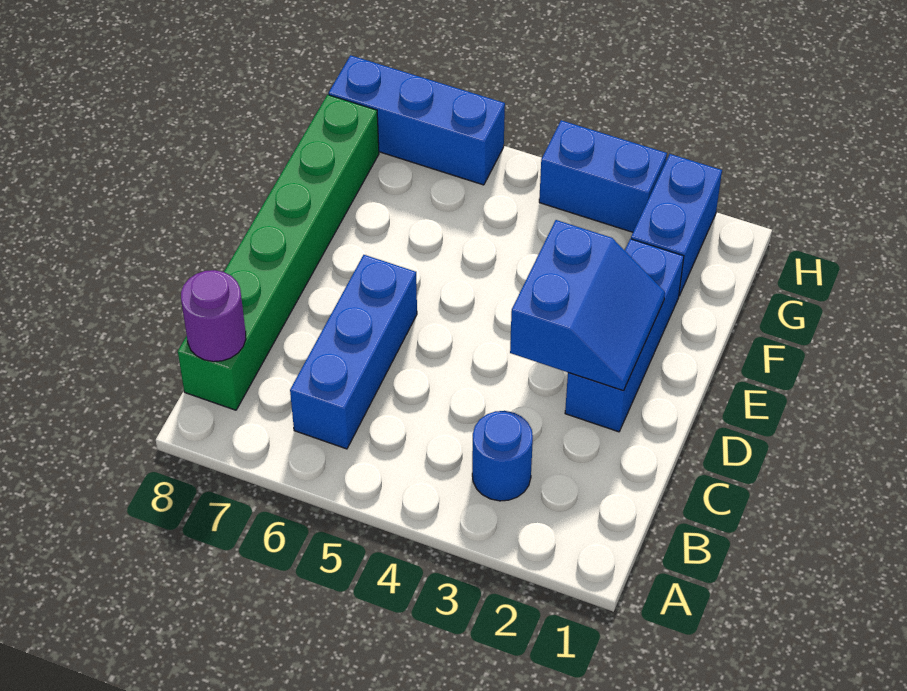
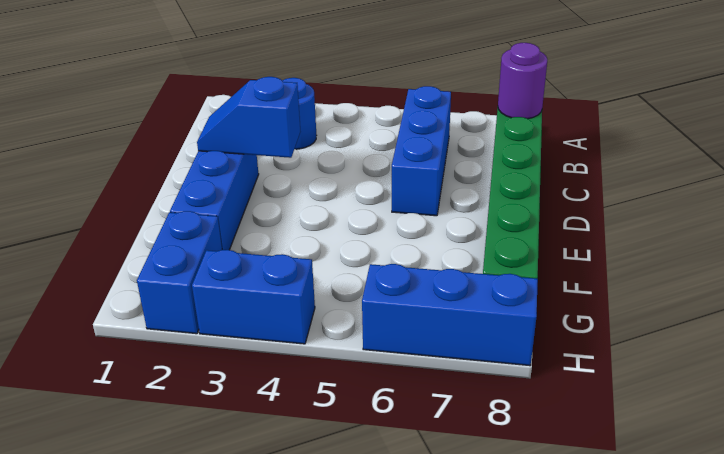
blue 2x2 slope [510,220,665,391] -> blue 1x2 slope [197,77,300,158]

